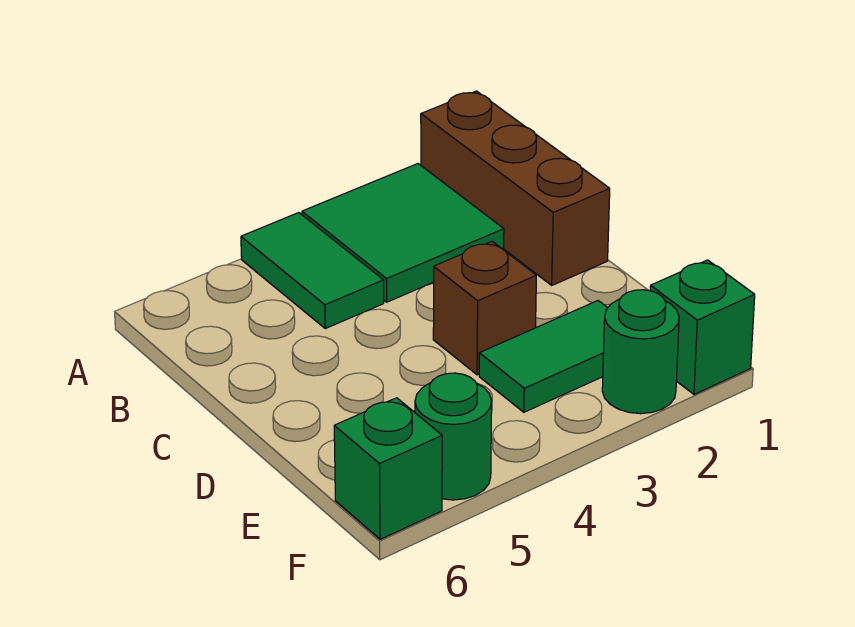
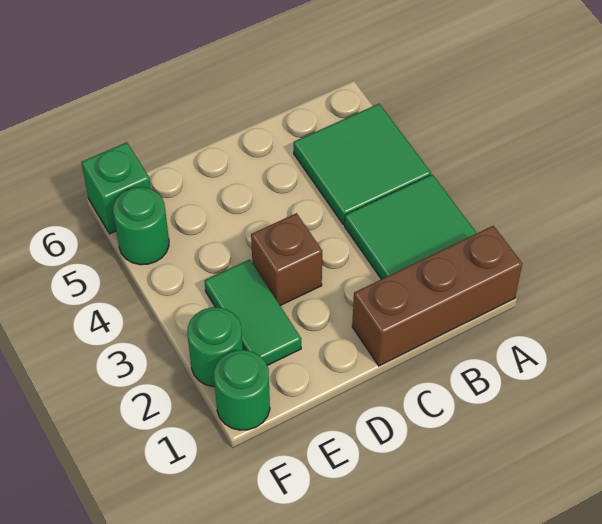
green 1x2 tile [241,213,384,328] -> green 2x2 tile [294,104,431,224]
green 1x1 brick [650,260,755,394] -> green 1x1 round brick [214,350,270,430]

